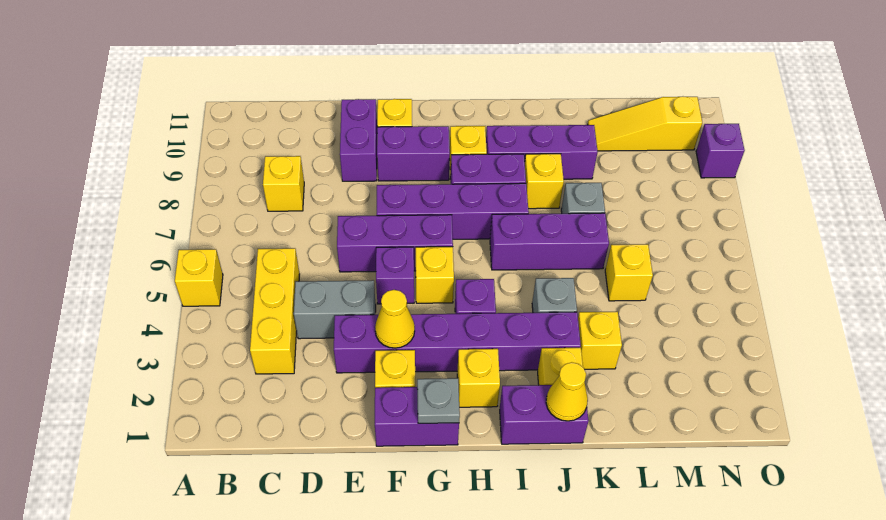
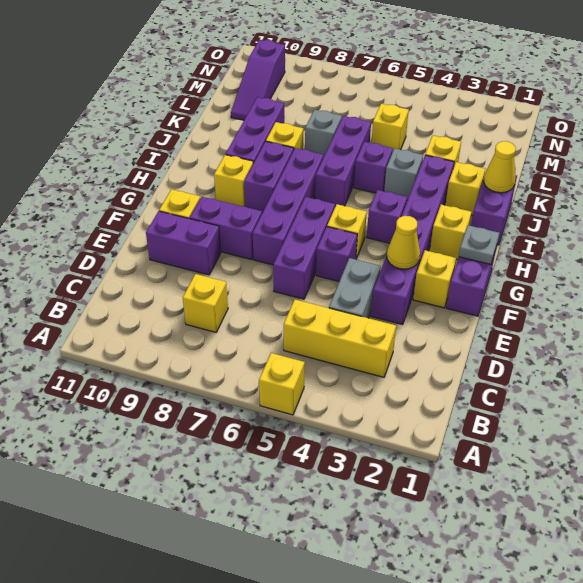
purple 1x2 brick [377,126,450,181] -> purple 1x2 brick turned to [190,197,262,260]
yellow 1x3 slope [588,97,702,151] -> purple 1x3 slope [231,40,285,120]
purple 1x1 brick [696,124,745,178] -> purple 1x1 brick moved to [354,142,393,193]

